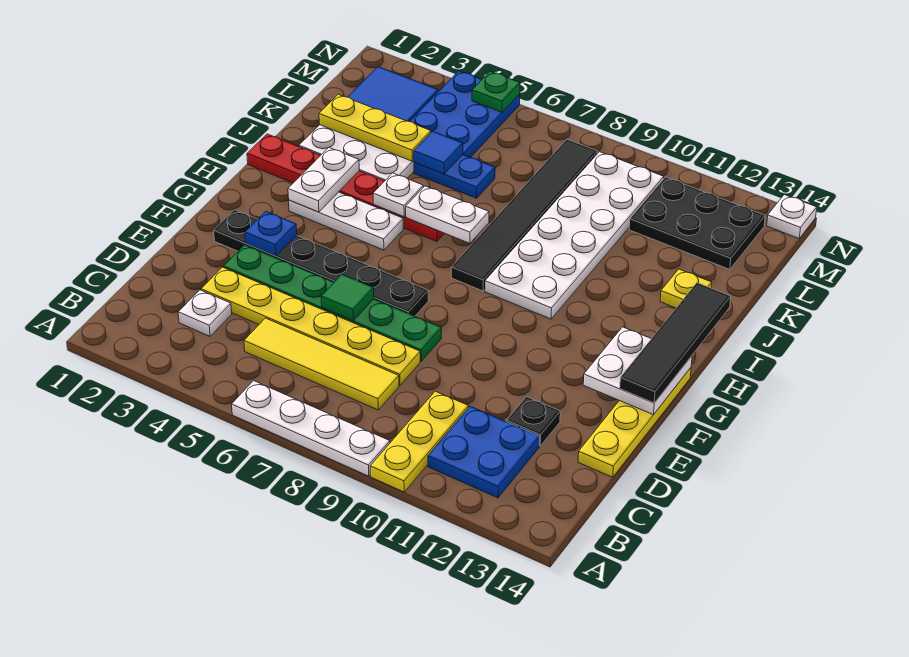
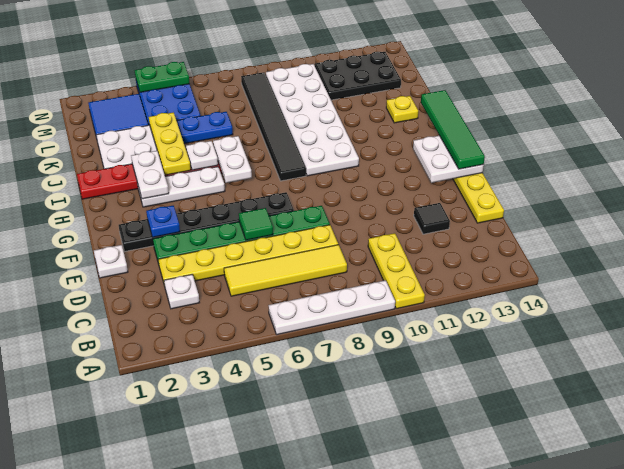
blue 2x2 plate [428,406,540,498] -> none
black 1x1 plate [507,397,560,446] -> black 1x1 tile [414,203,450,234]
black 1x4 tile [620,283,731,403] -> green 1x4 tile [421,90,485,169]
white 1x2 plate [406,186,489,243] -> white 1x2 plate turned to [213,136,252,183]
yellow 1x3 plate [319,94,431,161] -> yellow 1x3 plate turned to [149,112,191,175]
blue 1x1 tile [413,131,463,174] -> none
green 1x1 plate [472,71,520,112] -> green 1x2 plate [135,62,190,92]
white 1x1 plate [767,195,817,238] -> white 1x1 plate moved to [94,245,128,278]

